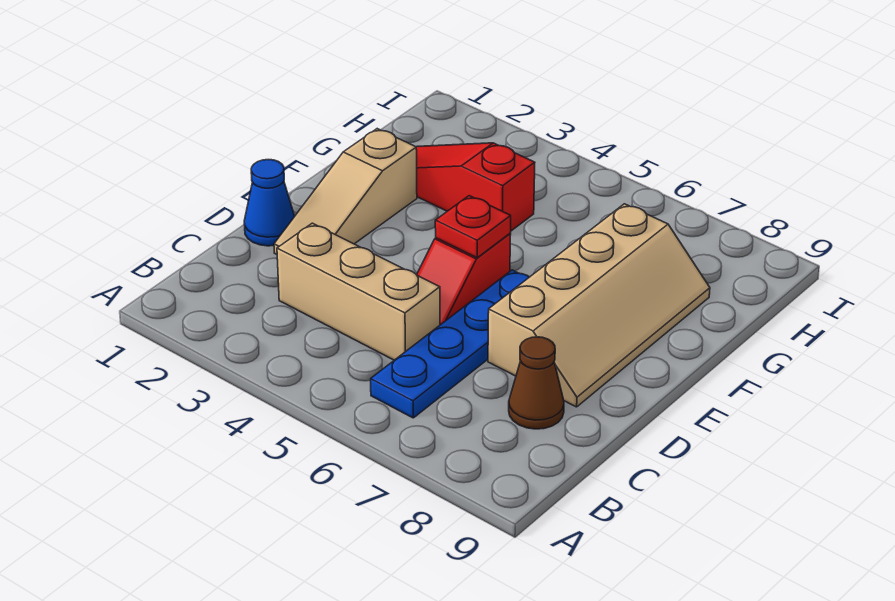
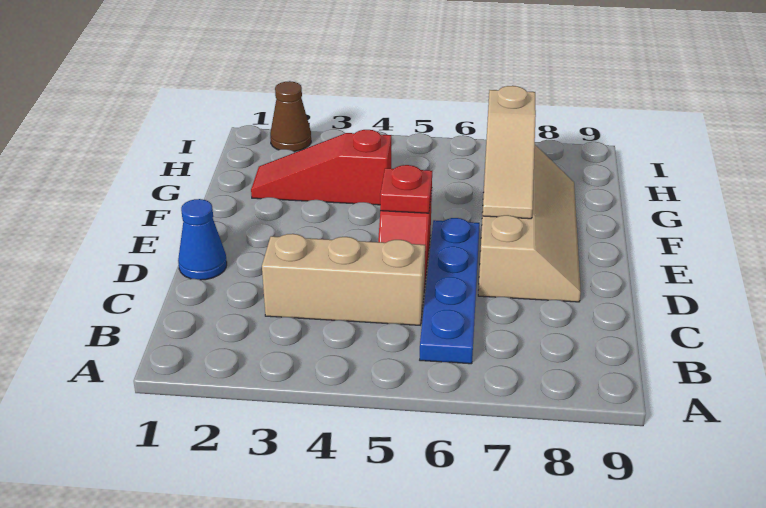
brown 1x1 cone [509,337,564,429] -> brown 1x1 cone moved to [270,81,311,152]
tan 1x3 slope [274,129,417,254] -> tan 1x3 slope moved to [483,86,536,219]

